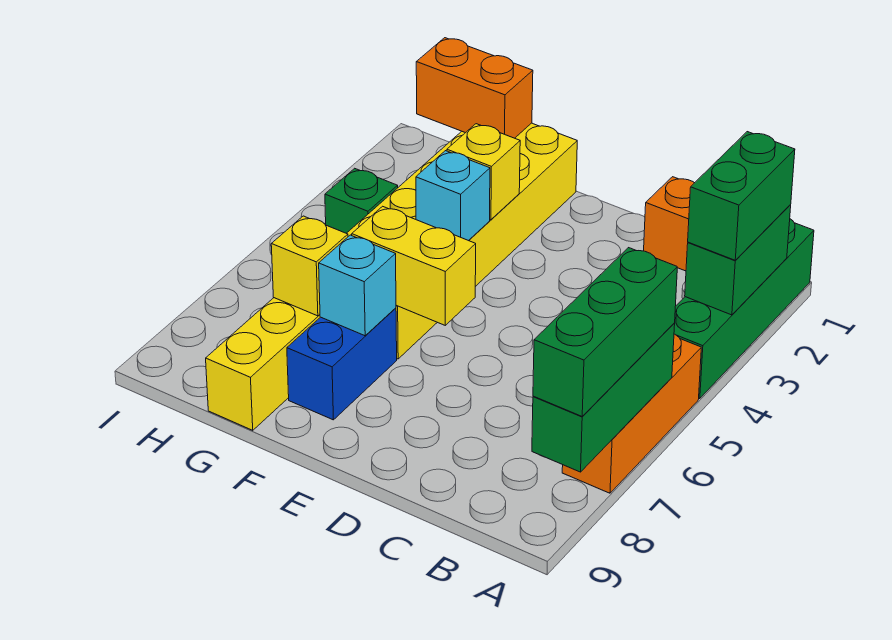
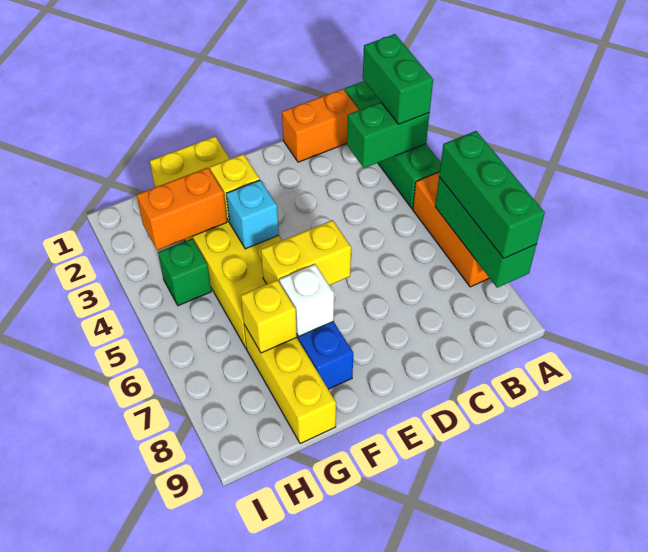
green 1x2 brick [685,205,791,315] -> green 1x2 brick turned to [347,102,430,168]
cyan 1x1 brick [319,235,396,336] -> white 1x1 brick [279,264,334,336]
orange 1x2 brick [416,38,533,138] -> orange 1x2 brick moved to [137,168,227,250]

